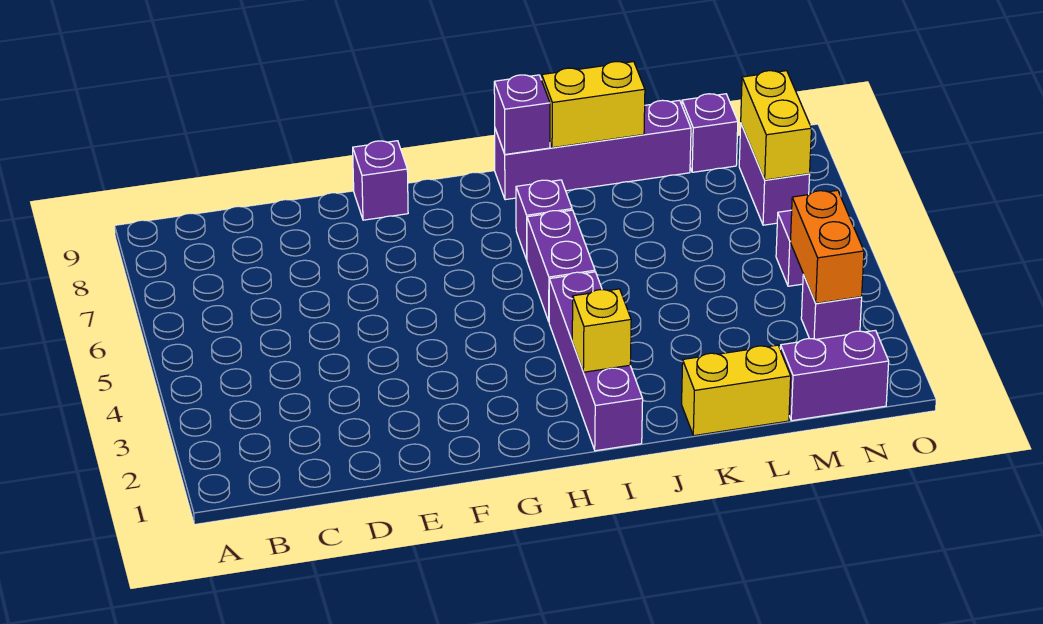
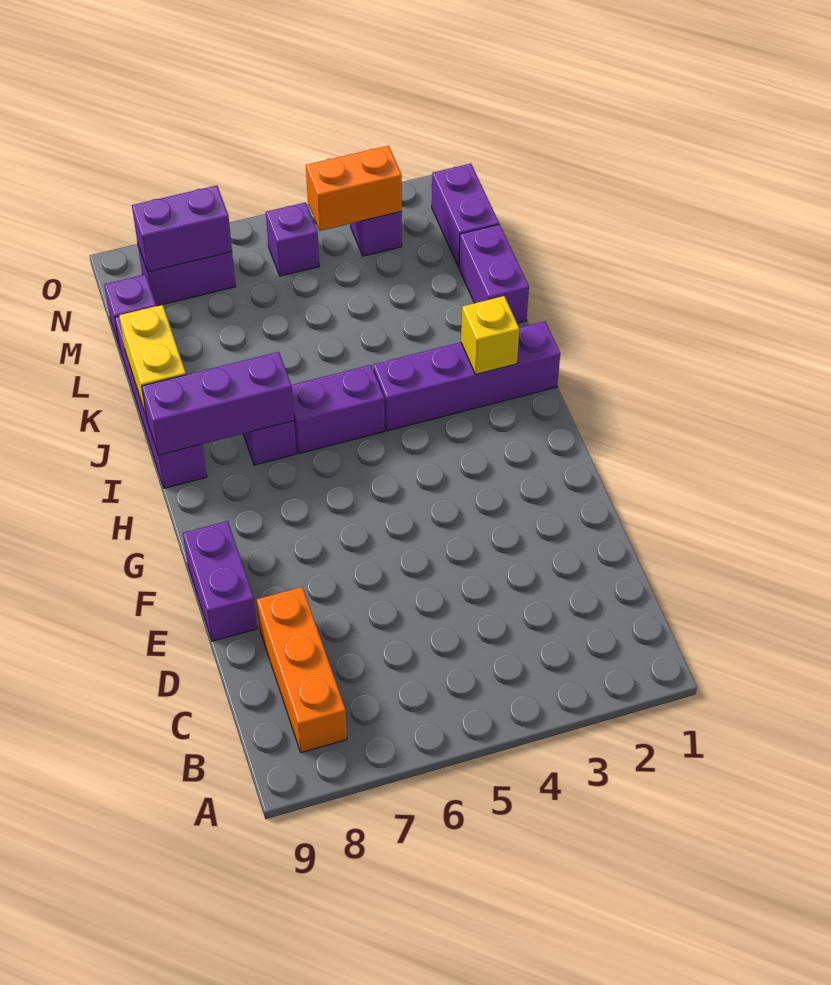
none -> orange 1x3 brick [257,587,347,753]
purple 1x1 brick [353,141,408,220] -> purple 1x2 brick [183,521,257,641]
purple 1x1 brick [494,75,550,154] -> purple 1x3 brick [142,352,294,455]
yellow 1x2 brick [682,345,791,436] -> purple 1x2 brick [459,224,529,323]
yellow 1x2 brick [741,71,811,180] -> purple 1x2 brick [132,185,232,272]

